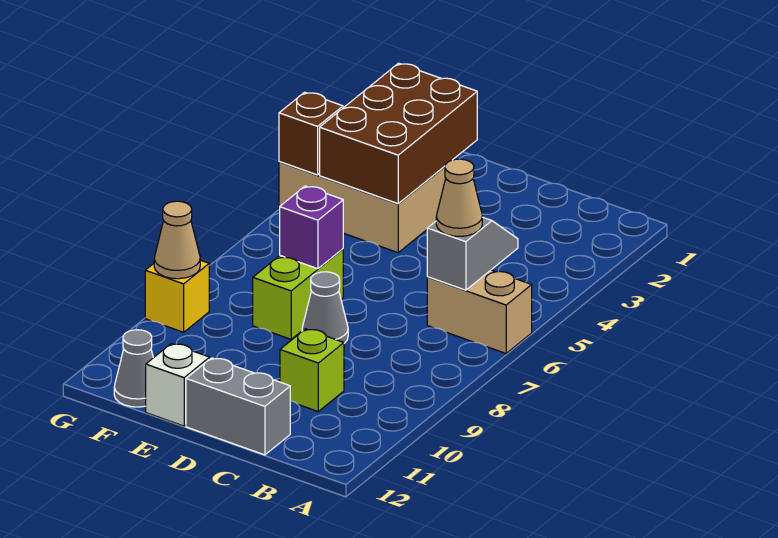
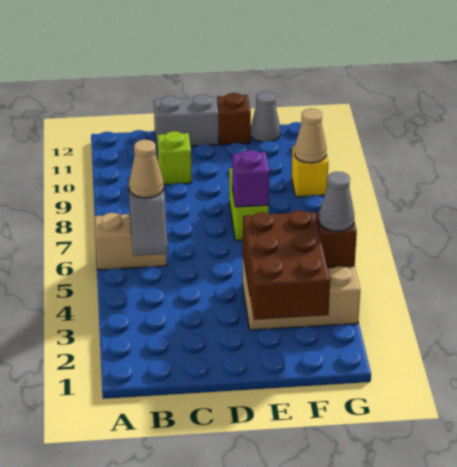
grey 1x1 cone [302,272,348,343] -> grey 1x1 cone moved to [319,172,354,231]
white 1x1 brick [146,344,210,426] -> brown 1x1 brick [217,93,251,145]

